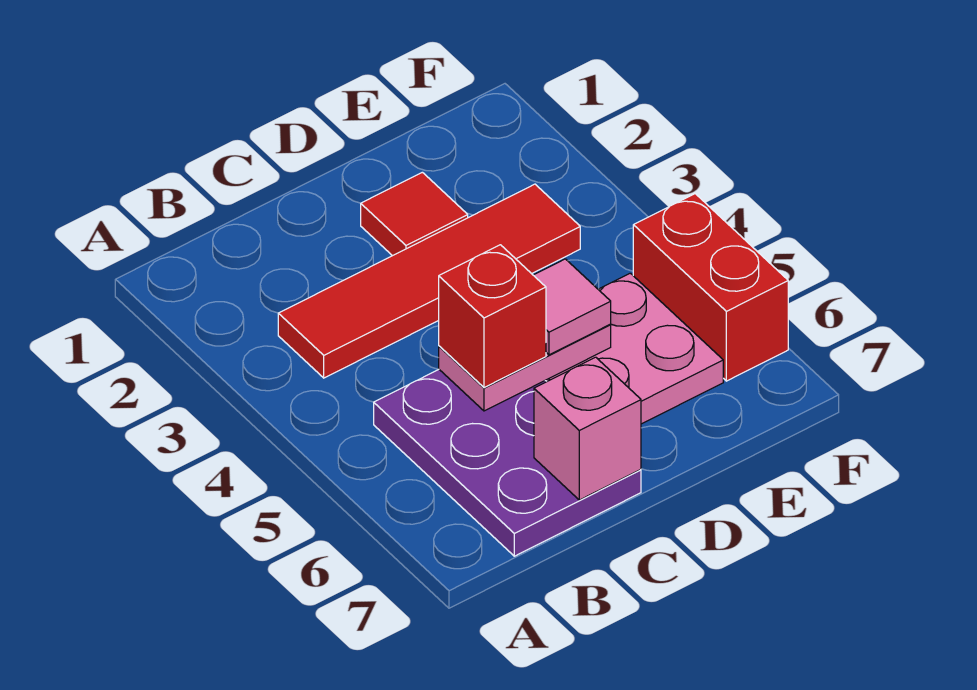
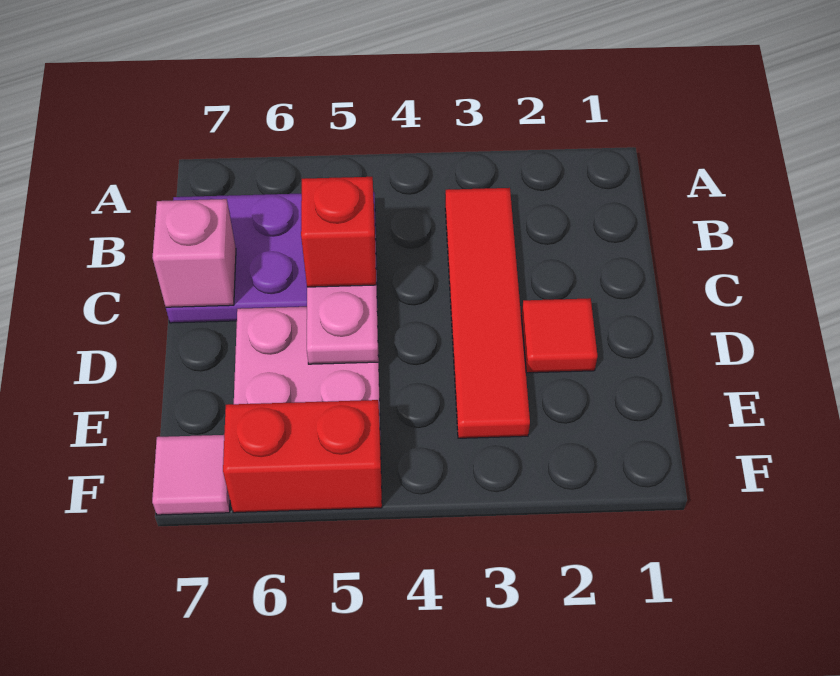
pink 1x1 tile [534,259,611,355] -> pink 1x1 tile moved to [152,435,230,515]

